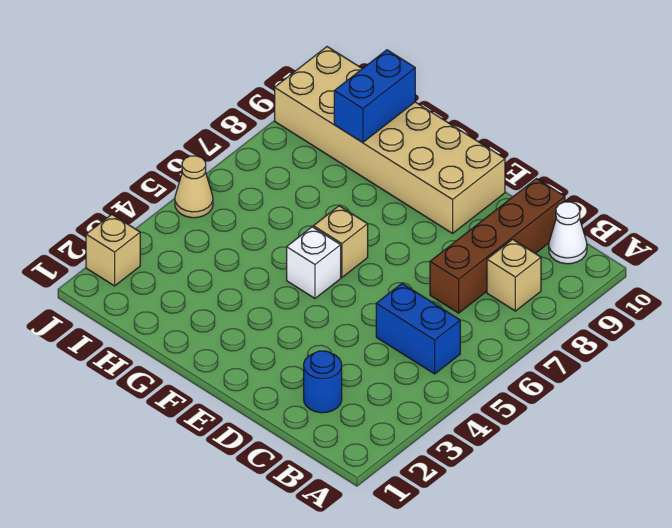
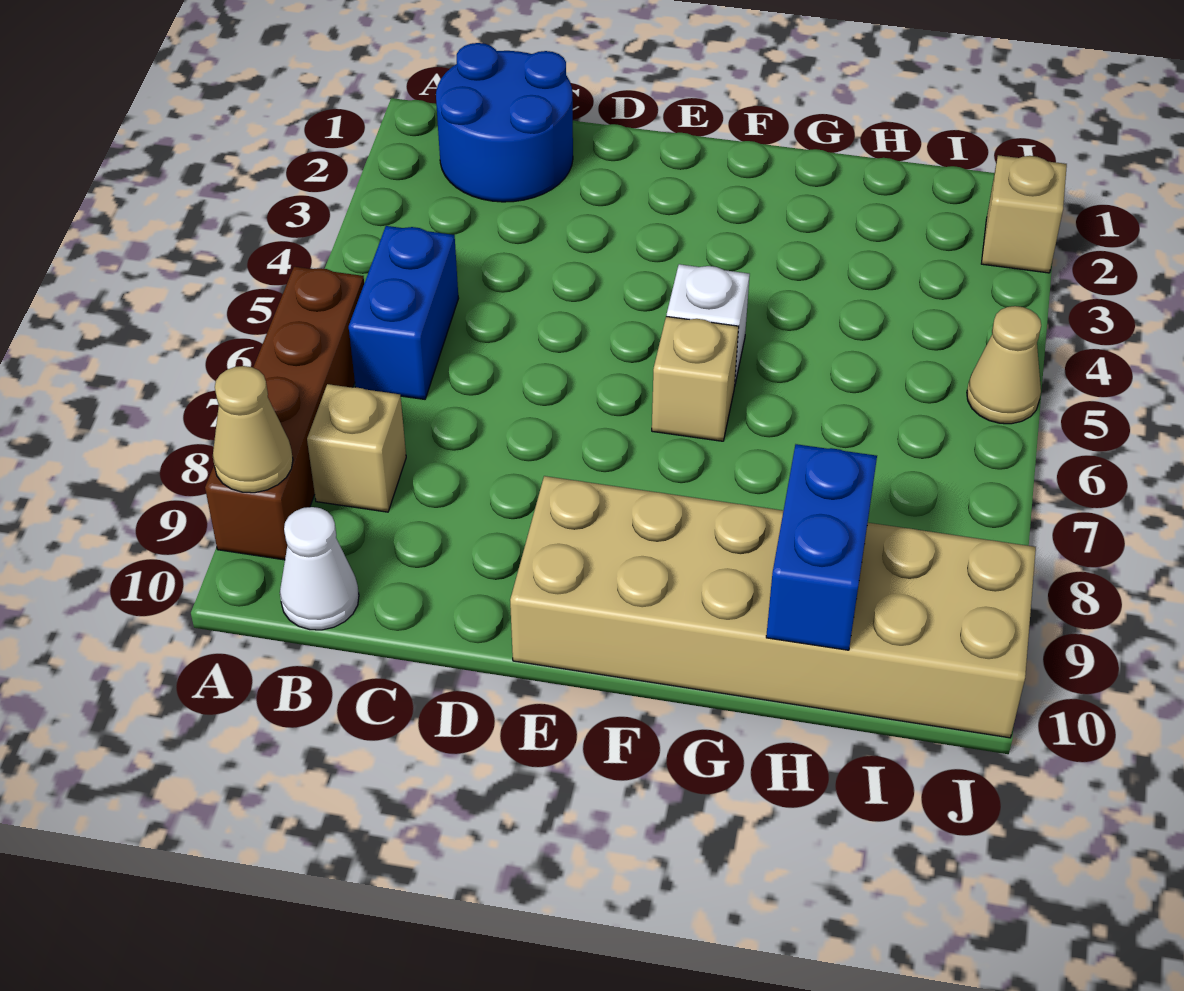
none -> tan 1x1 cone [213,366,293,493]
blue 1x2 brick [376,284,460,374] -> blue 1x2 brick turned to [349,226,459,399]
blue 1x1 round brick [304,351,342,413] -> blue 2x2 round brick [436,43,573,202]
brown 1x4 brick [430,179,565,313] -> brown 1x4 brick moved to [205,267,364,560]

